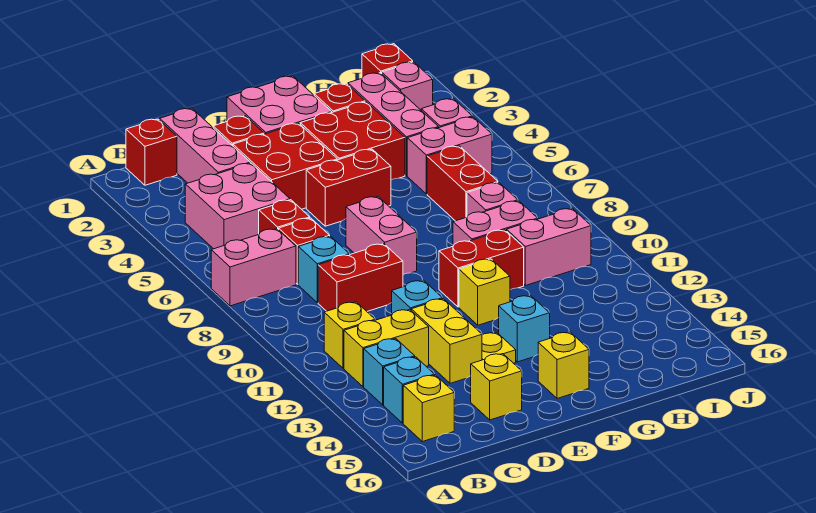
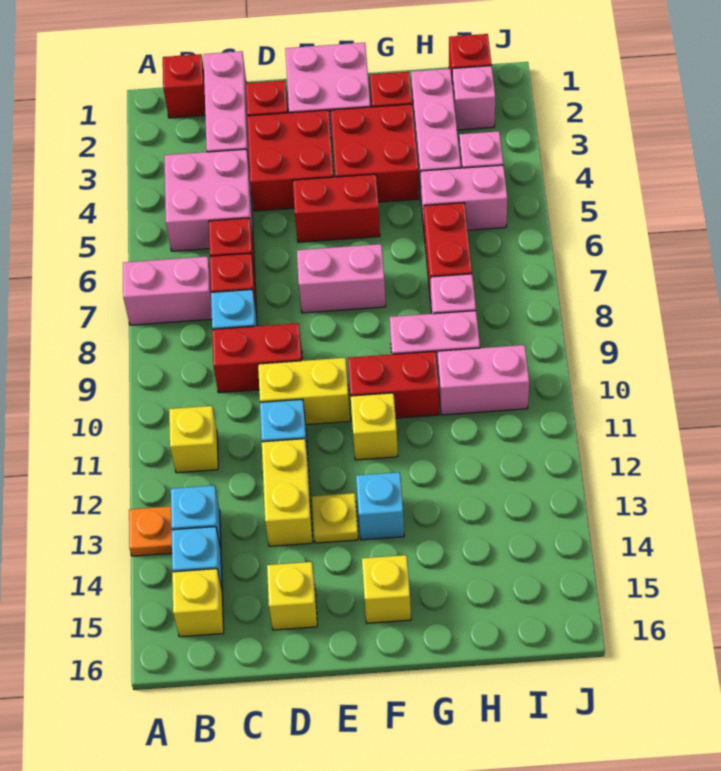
none -> orange 1x1 plate [129,506,172,556]
yellow 1x2 brick [344,309,429,387] -> yellow 1x2 brick moved to [258,358,350,425]
pink 1x2 brick [346,197,417,275] -> pink 1x2 brick turned to [297,244,386,313]

